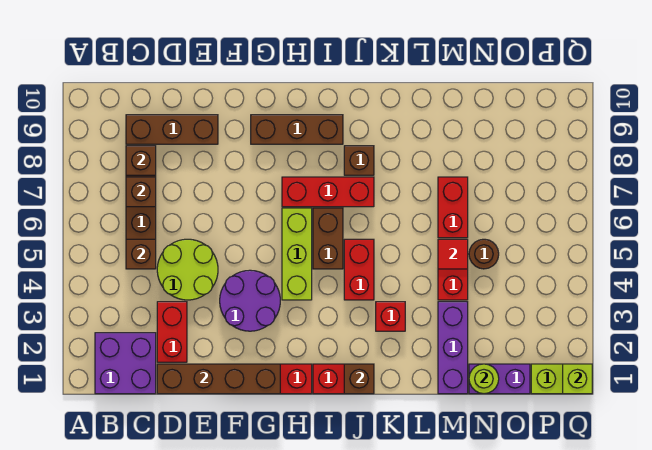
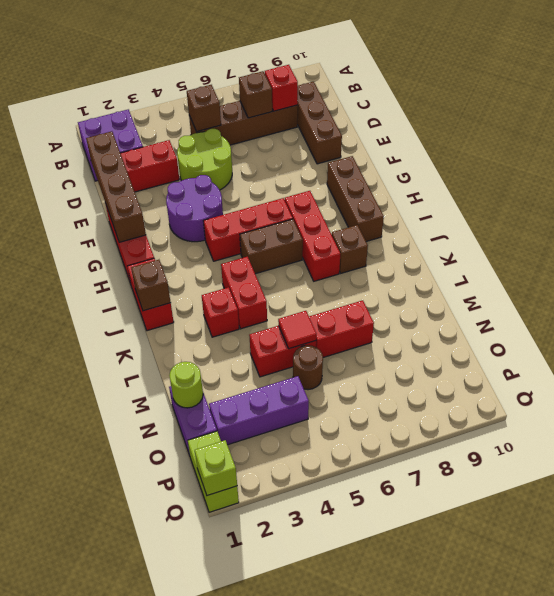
brown 1x1 brick [126,146,156,175] -> red 1x1 brick [265,65,298,111]
lime 1x3 brick [282,208,312,300] -> red 1x3 brick [203,198,293,261]
red 1x2 brick [344,239,374,300] -> red 1x2 brick turned to [221,257,267,329]
purple 1x3 brick [438,302,468,394] -> purple 1x3 brick moved to [209,376,309,445]

